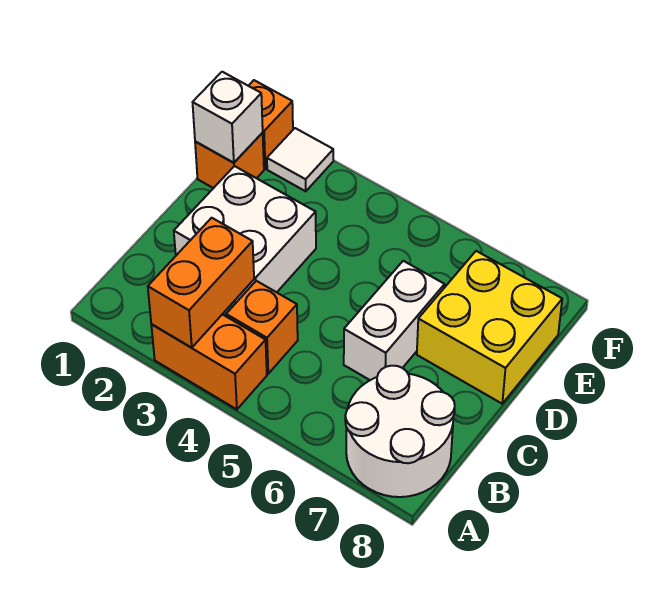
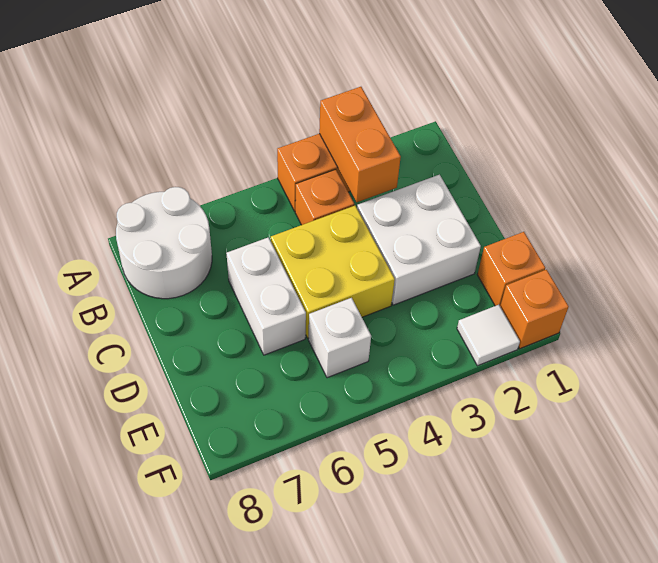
yellow 2x2 brick [417,251,562,404] -> yellow 2x2 brick moved to [271,206,395,338]
white 1x1 brick [193,72,263,163] -> white 1x1 brick moved to [308,298,371,378]

